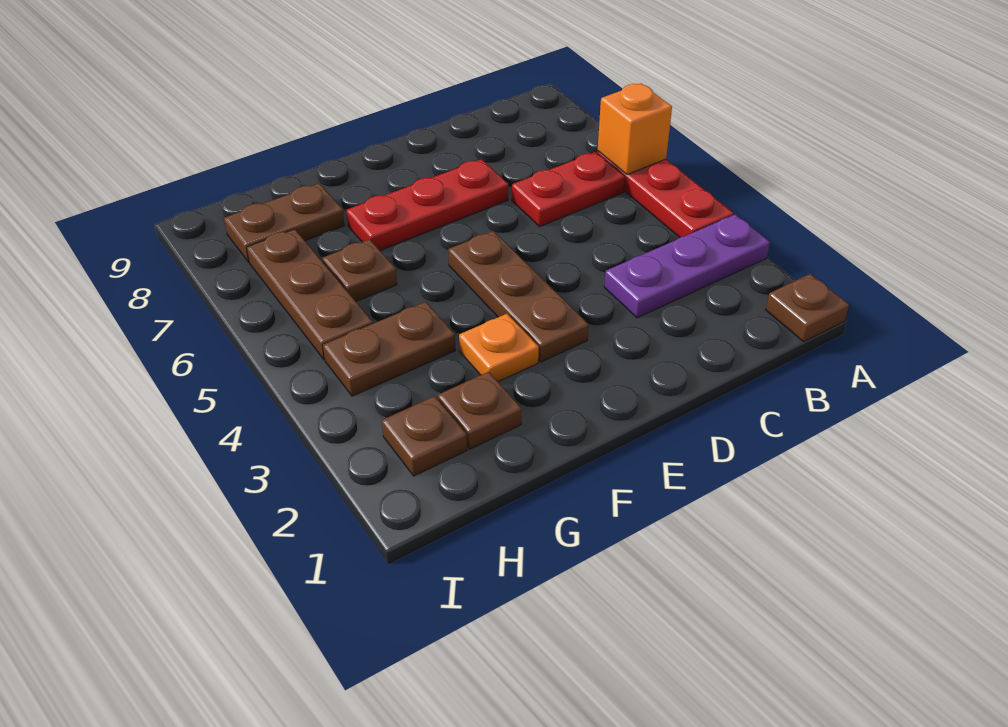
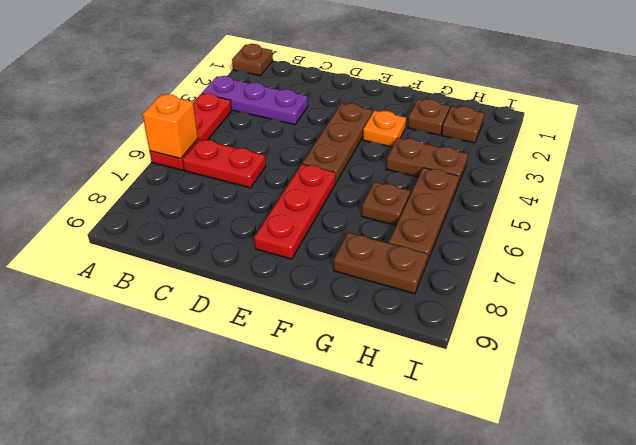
red 1x3 plate [346,159,508,250] -> red 1x3 plate turned to [254,164,336,259]

